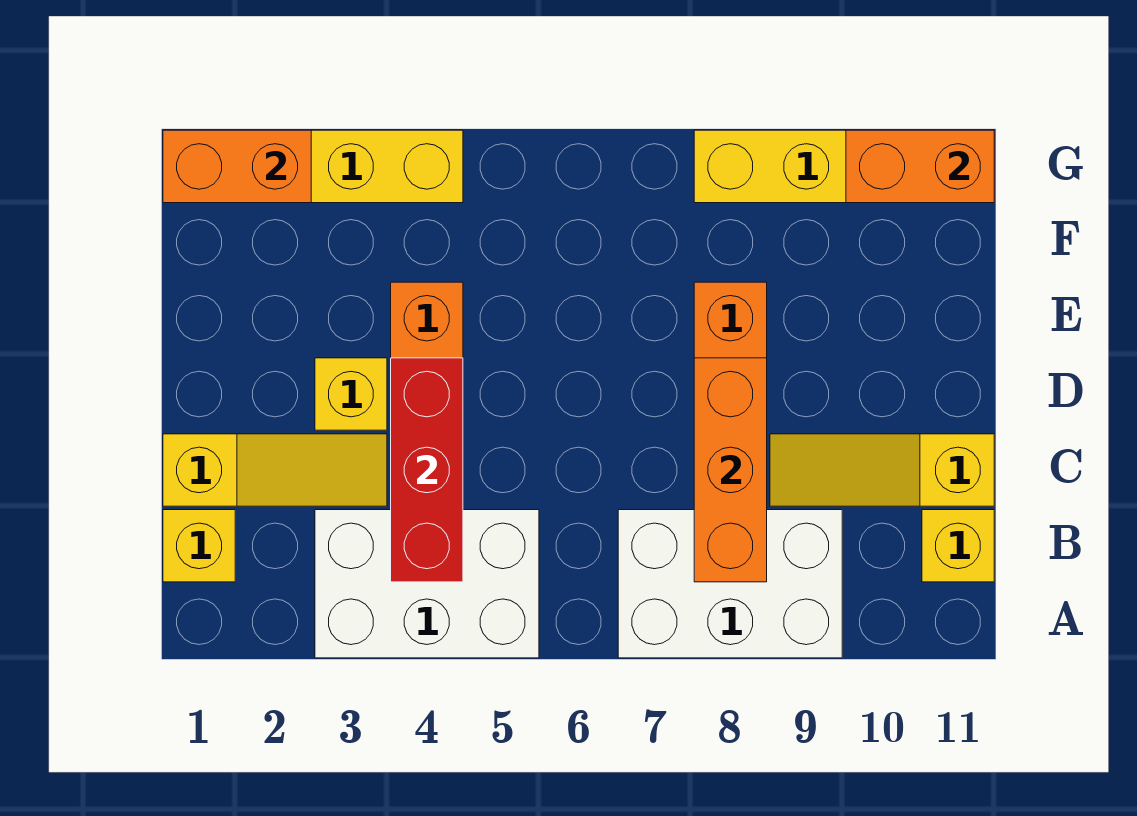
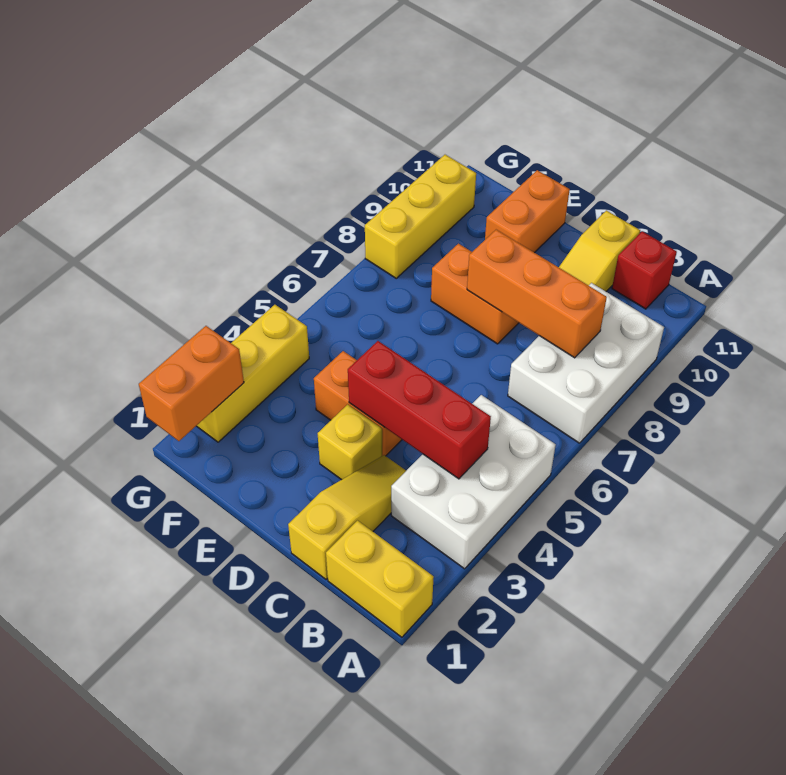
yellow 1x1 brick [163,510,235,582] -> yellow 1x2 brick [326,521,434,637]
yellow 1x1 brick [922,510,994,582] -> red 1x1 brick [612,231,677,309]
orange 1x2 brick [846,130,994,203] -> orange 1x2 brick moved to [485,170,570,253]

